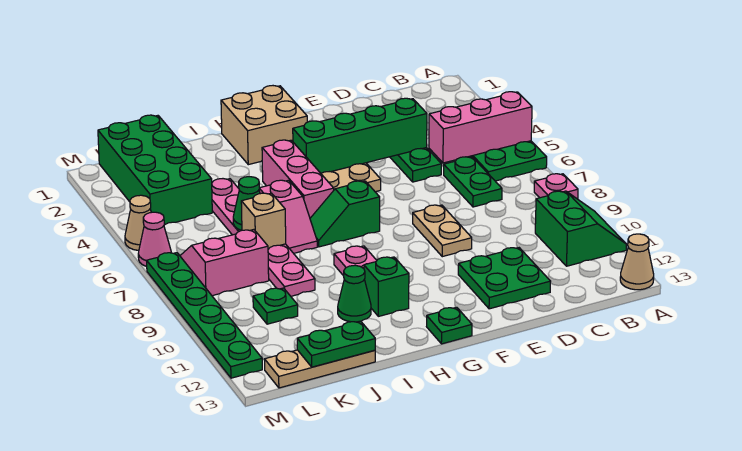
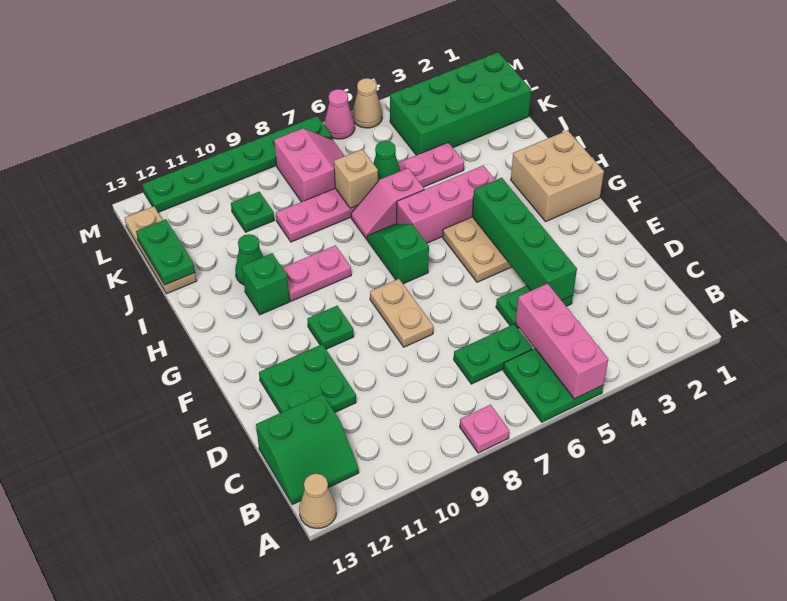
green 2x2 slope [535,191,626,266] -> green 2x2 slope moved to [256,394,359,505]
tan 1x2 plate [413,205,472,257] -> tan 1x2 plate turned to [370,279,433,347]
green 1x1 plate [427,307,472,344] -> green 1x1 plate moved to [307,306,354,349]

